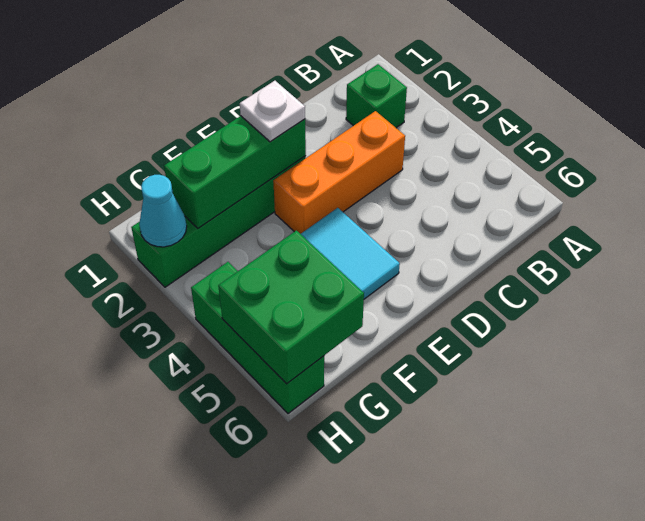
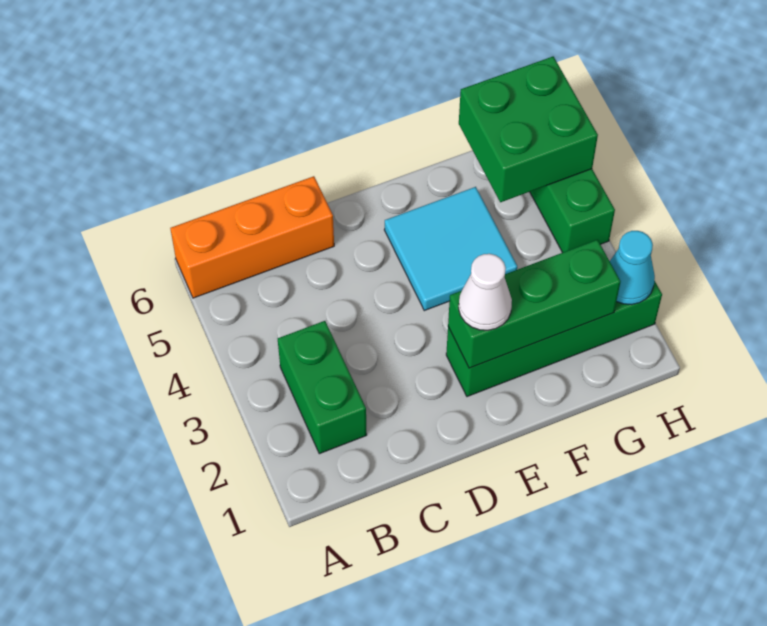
green 1x1 brick [346,64,407,128] -> green 1x2 brick [278,321,367,454]
orange 1x3 brick [273,111,405,234] -> orange 1x3 brick moved to [170,176,334,298]
white 1x1 plate [240,81,305,142] -> white 1x1 cone [459,254,512,330]

